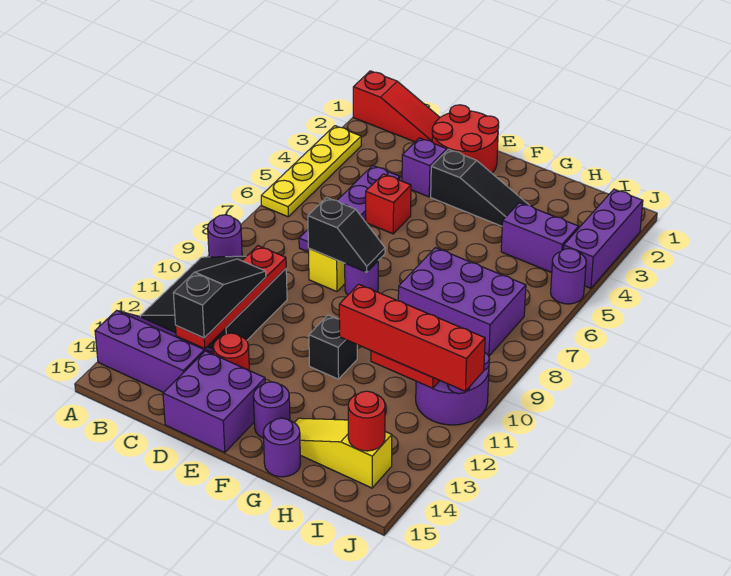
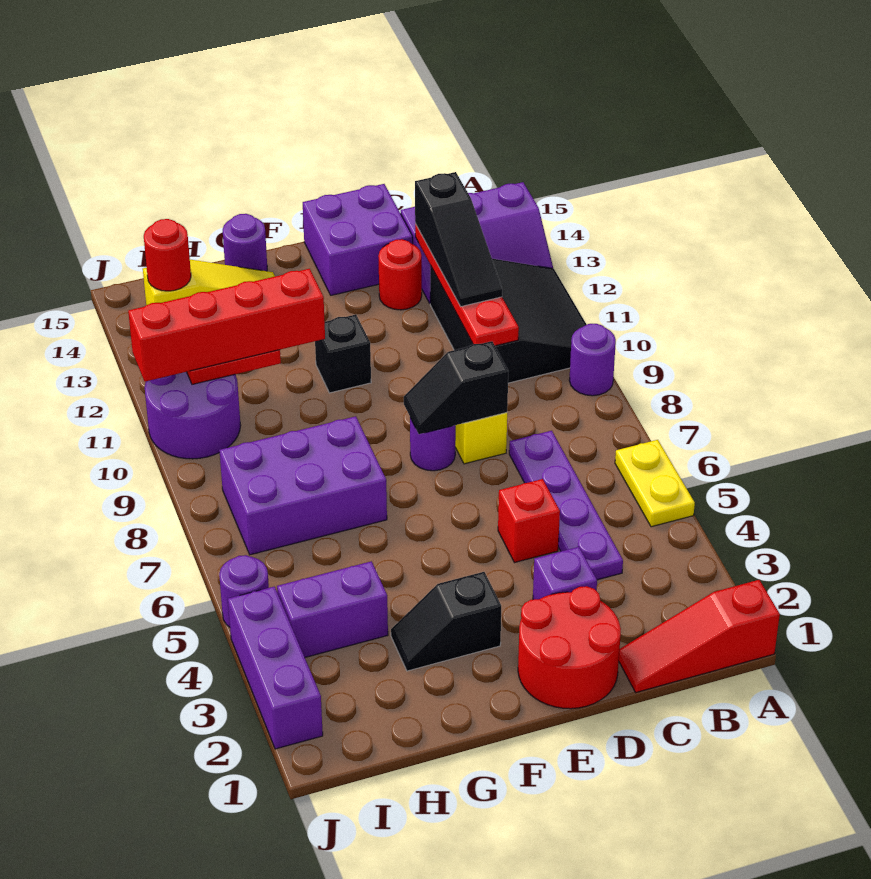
yellow 1x4 plate [261,126,361,217] -> yellow 1x2 plate [615,440,695,527]
black 1x3 slope [431,149,529,226] -> black 1x2 slope [391,572,501,671]
purple 1x1 round brick [253,382,290,438] -> none

